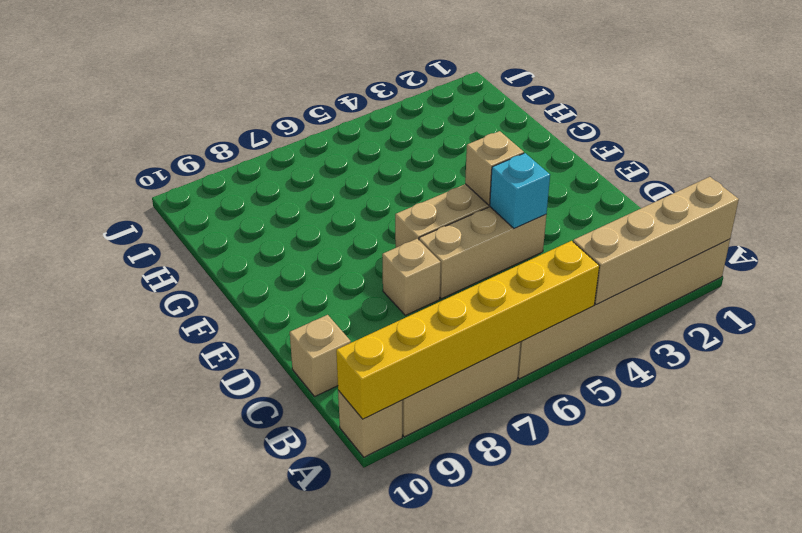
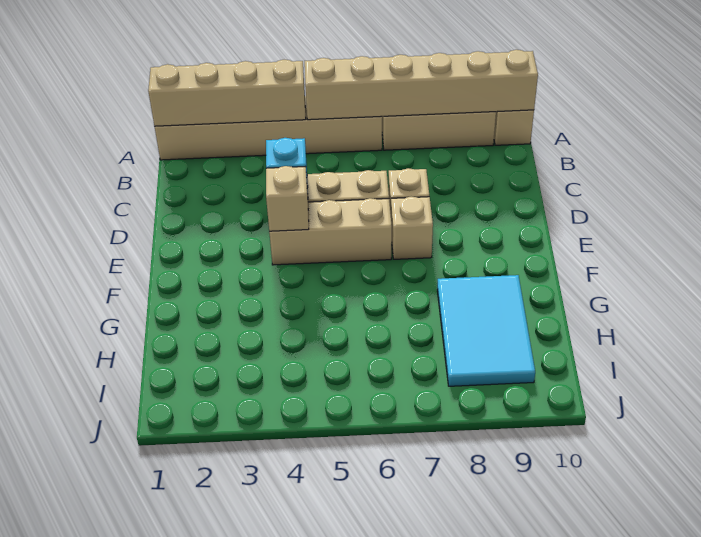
yellow 1x6 brick [336,241,599,419] -> tan 1x6 brick [305,50,538,120]
tan 1x1 brick [290,315,351,396] -> tan 1x1 brick moved to [391,196,433,259]
none -> cyan 2x3 tile [437,275,535,386]

